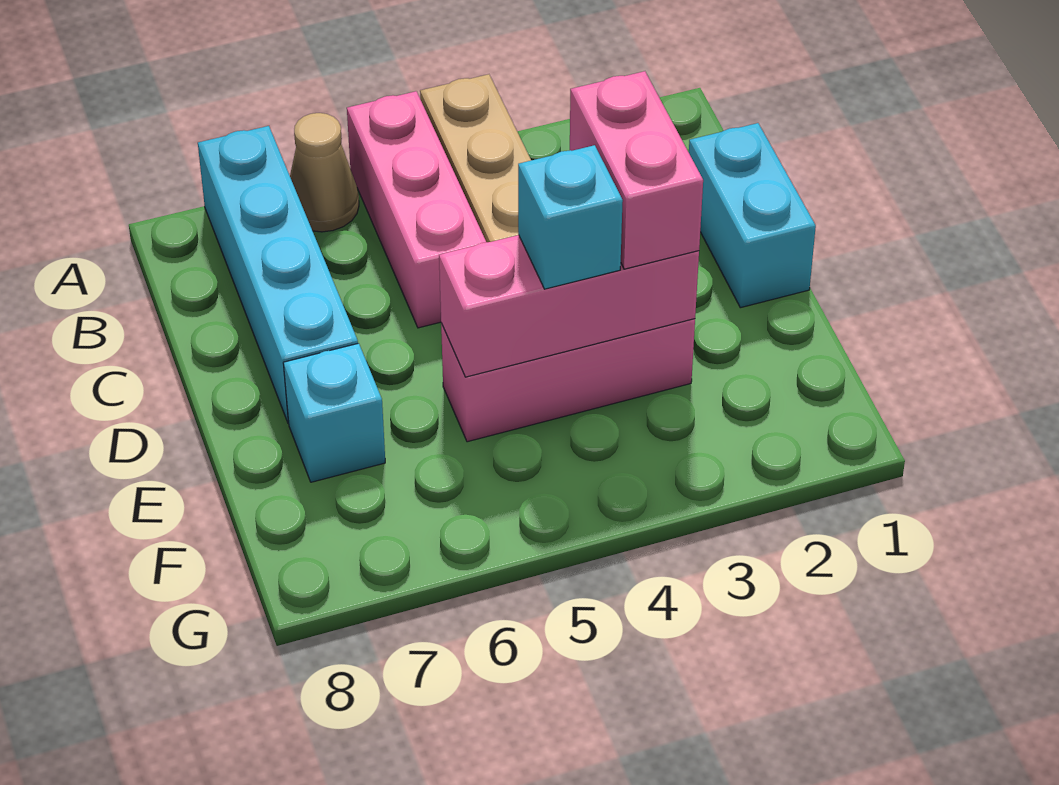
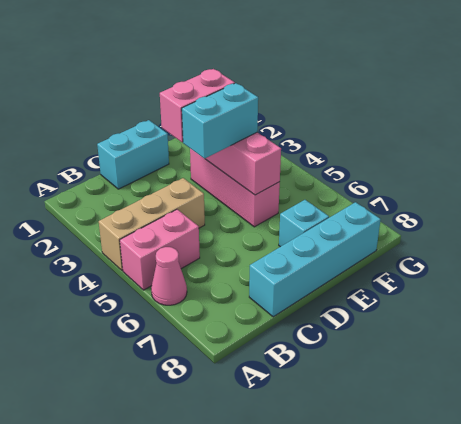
pink 1x3 brick [347,91,486,328] -> pink 1x2 brick [120,209,200,290]
tan 1x1 cone [290,113,359,232] -> pink 1x1 cone [151,247,187,305]
cyan 1x4 brick [198,126,358,423] -> cyan 1x4 brick moved to [249,202,381,317]
cyan 1x1 brick [518,145,623,289] -> cyan 1x2 brick [182,83,258,159]

